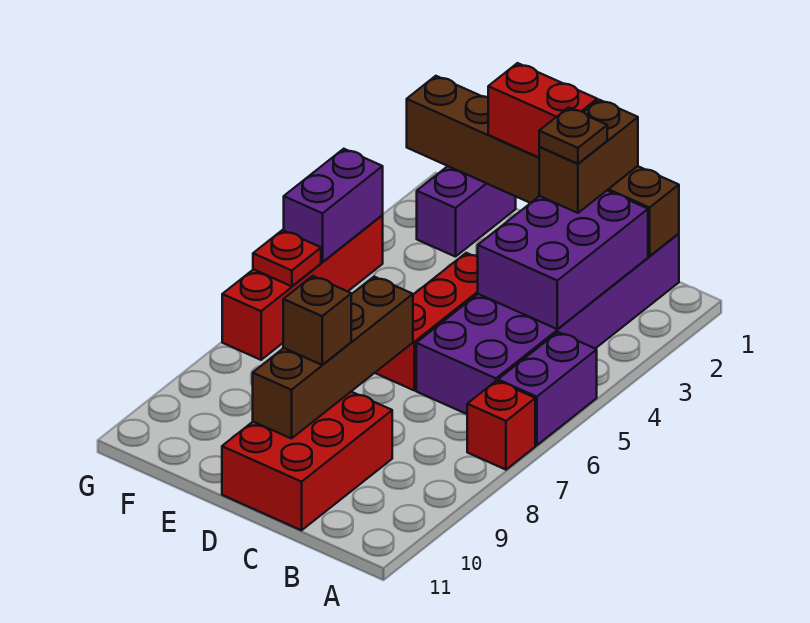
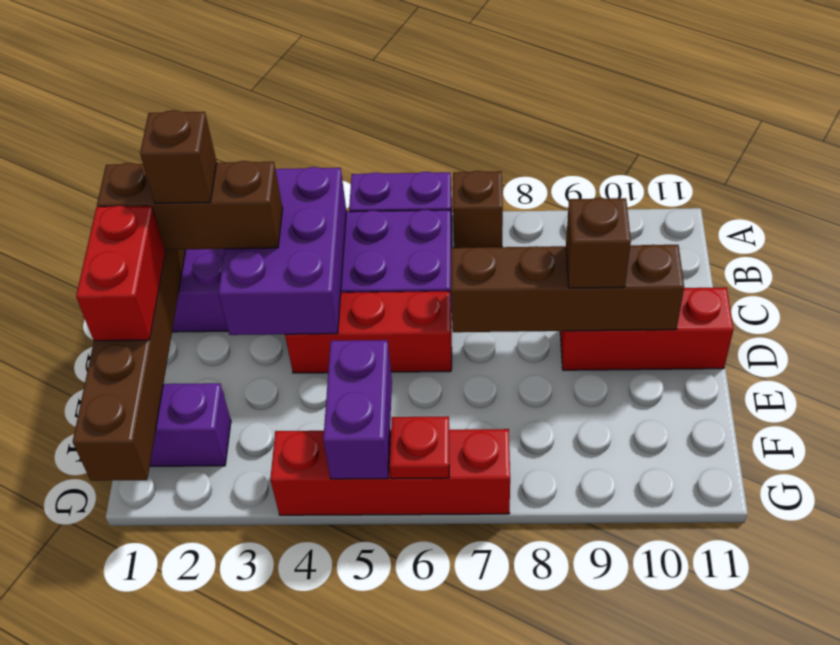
red 1x1 brick [467,381,535,470] -> brown 1x1 brick [453,171,503,248]
purple 2x3 brick [478,191,648,329] -> purple 2x3 brick turned to [219,167,346,335]
brown 1x2 brick [539,100,638,213] -> brown 1x3 brick [97,161,283,250]
brown 1x1 plate [539,108,607,164] -> brown 1x1 brick [140,110,217,203]
red 2x3 brick [222,392,392,530] -> red 1x3 brick [560,287,733,370]
purple 1x2 brick [284,149,383,262] -> purple 1x2 brick turned to [323,340,392,479]

